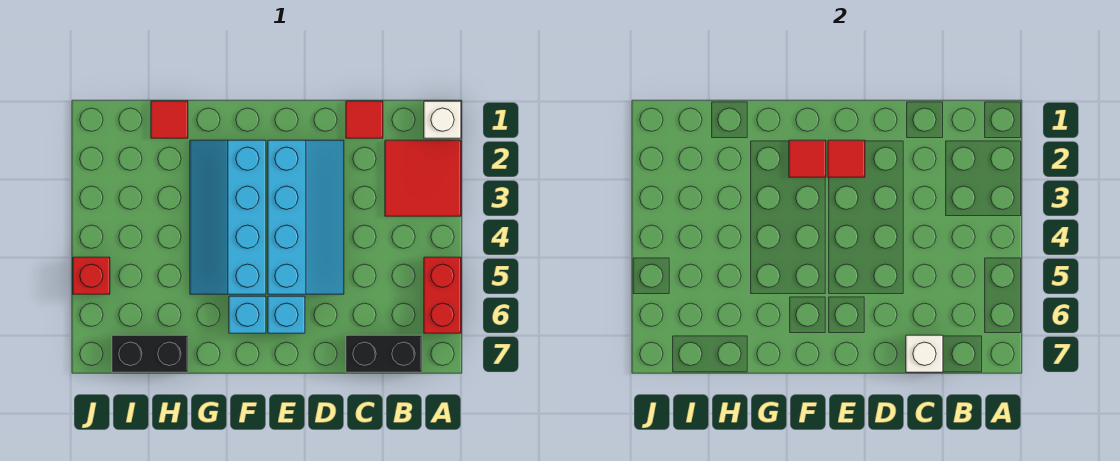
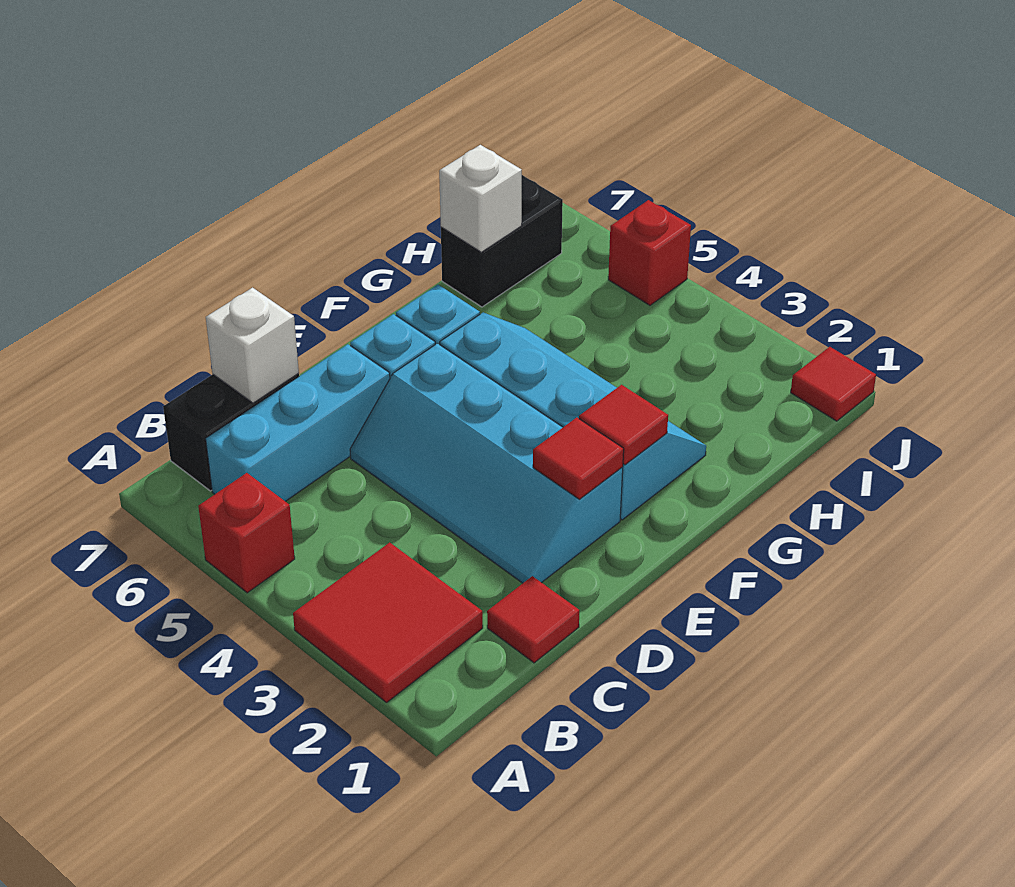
white 1x1 brick [424,101,461,138] -> white 1x1 brick moved to [439,145,522,252]
red 1x2 brick [424,257,461,333] -> red 1x1 brick [198,473,295,593]
none -> cyan 1x3 brick [206,344,390,501]
red 1x1 tile [151,101,188,138] -> red 1x1 tile moved to [791,347,876,421]

